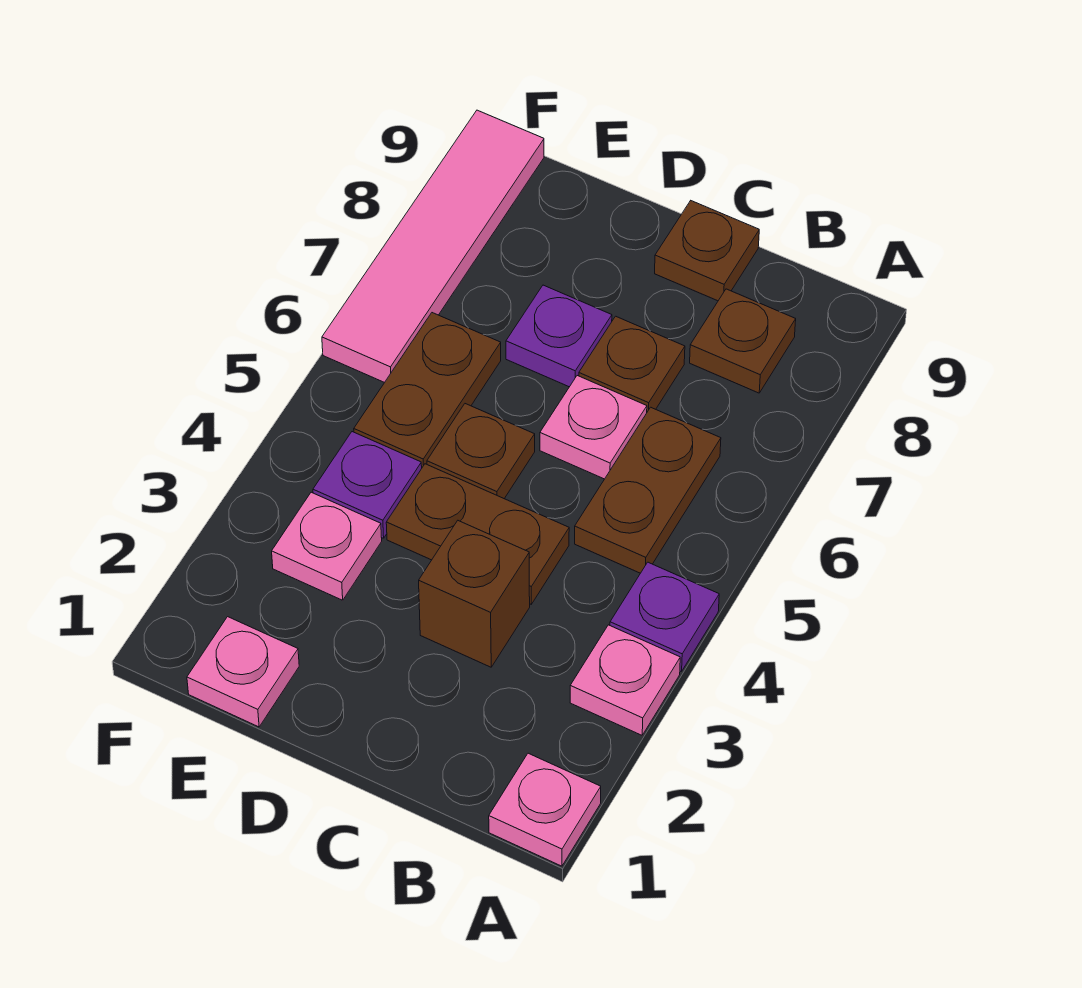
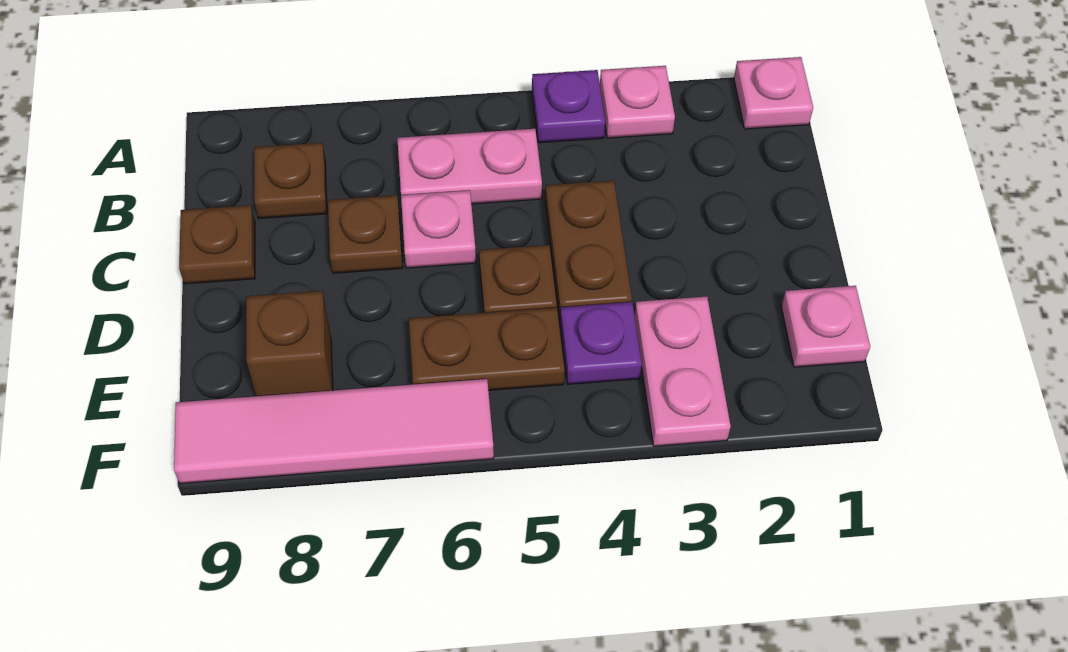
brown 1x2 plate [575,407,721,573] -> pink 1x2 plate [397,129,542,204]
brown 1x1 brick [419,521,530,667] -> brown 1x1 brick moved to [246,291,333,396]
purple 1x1 plate [506,285,612,387] -> none
pink 1x1 plate [272,492,382,600] -> pink 1x2 plate [634,296,731,446]

